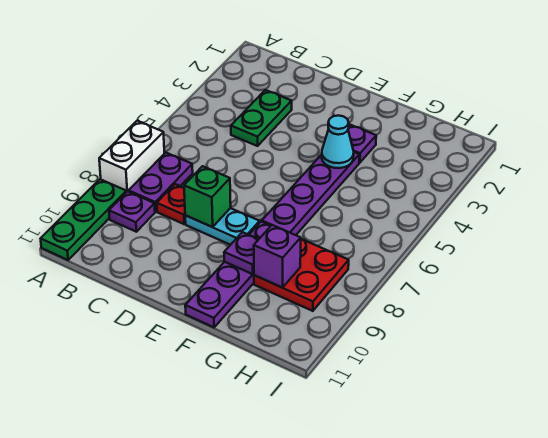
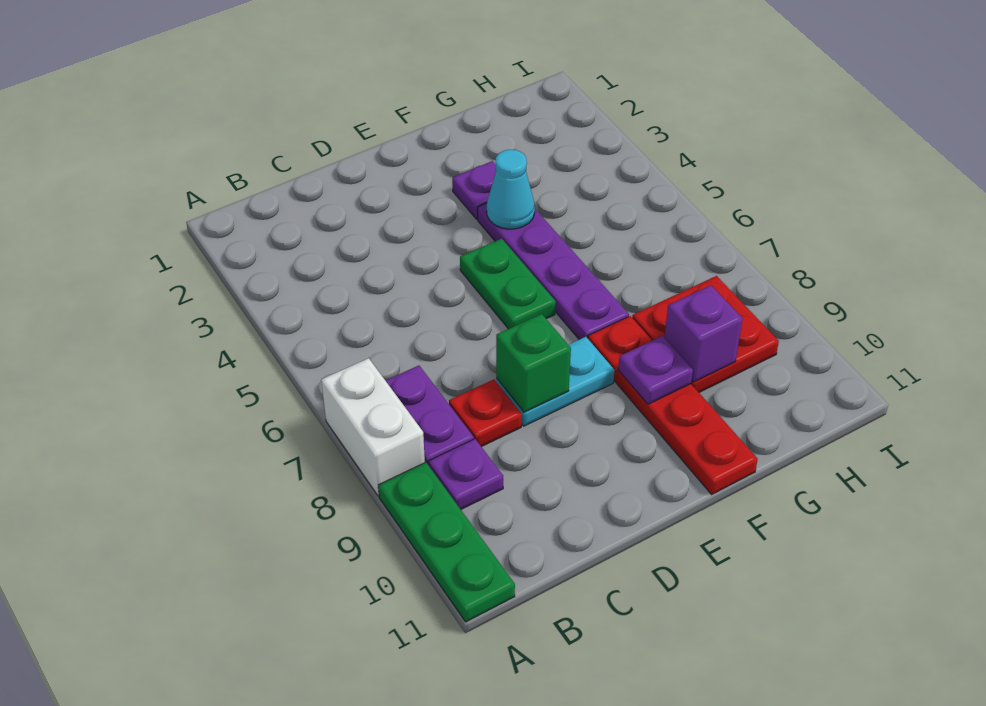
green 1x2 plate [231,90,292,146] -> green 1x2 plate moved to [460,239,556,329]
purple 1x4 plate [185,222,270,327] -> red 1x4 plate [588,316,758,494]

